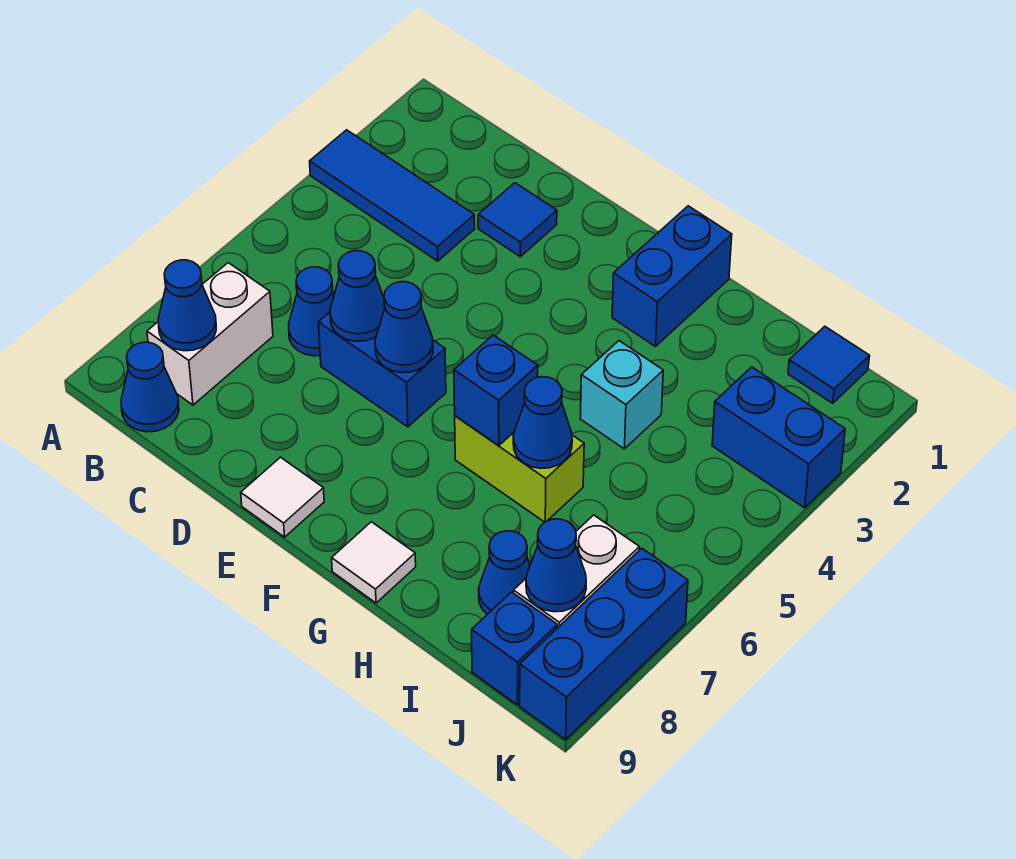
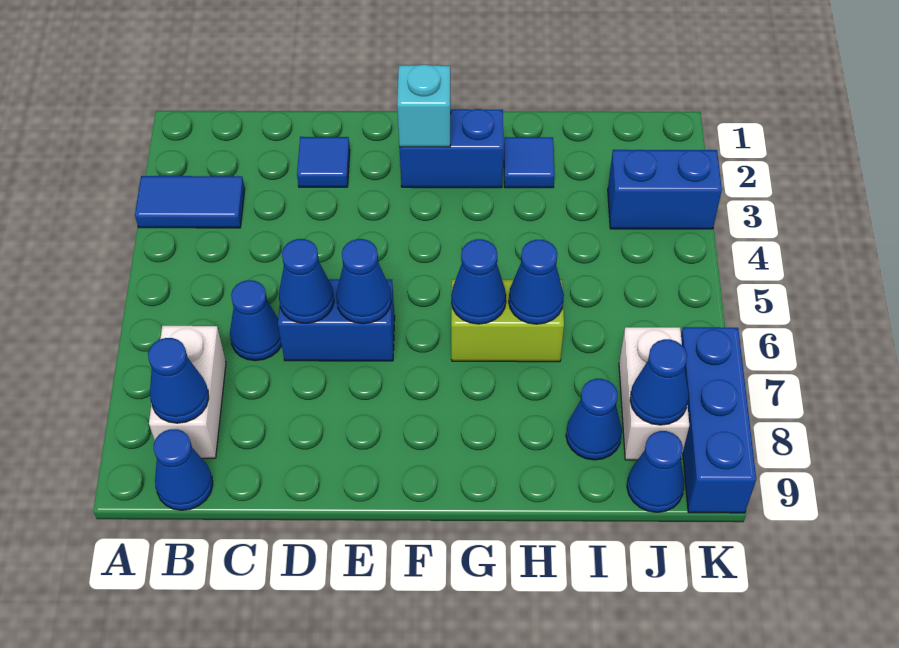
blue 1x3 tile [310,130,475,261] -> blue 1x2 tile [135,176,245,228]
white 1x1 tile [241,457,324,537] -> none
blue 1x2 brick [612,206,732,347] -> blue 1x2 brick turned to [400,109,503,188]
blue 1x1 brick [454,335,538,446] -> blue 1x1 cone [451,239,506,324]
white 1x1 tile [332,522,416,603] -> none
cyan 1x1 brick [580,341,663,449] -> cyan 1x1 brick moved to [397,65,451,147]
blue 1x1 tile [788,326,870,403] -> blue 1x1 tile moved to [504,137,555,188]
blue 1x1 brick [472,592,557,705] -> blue 1x1 cone [627,431,685,512]

